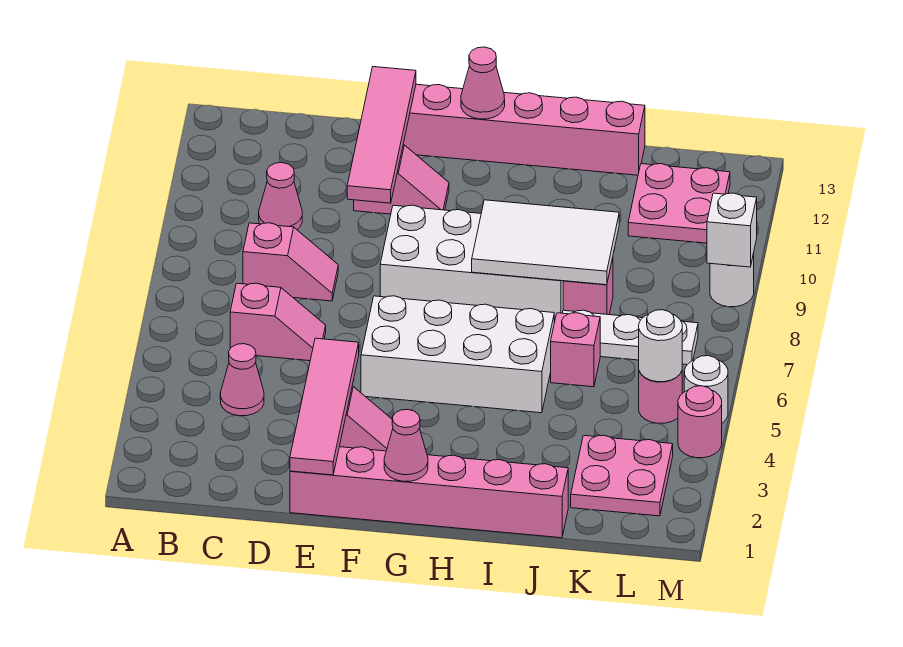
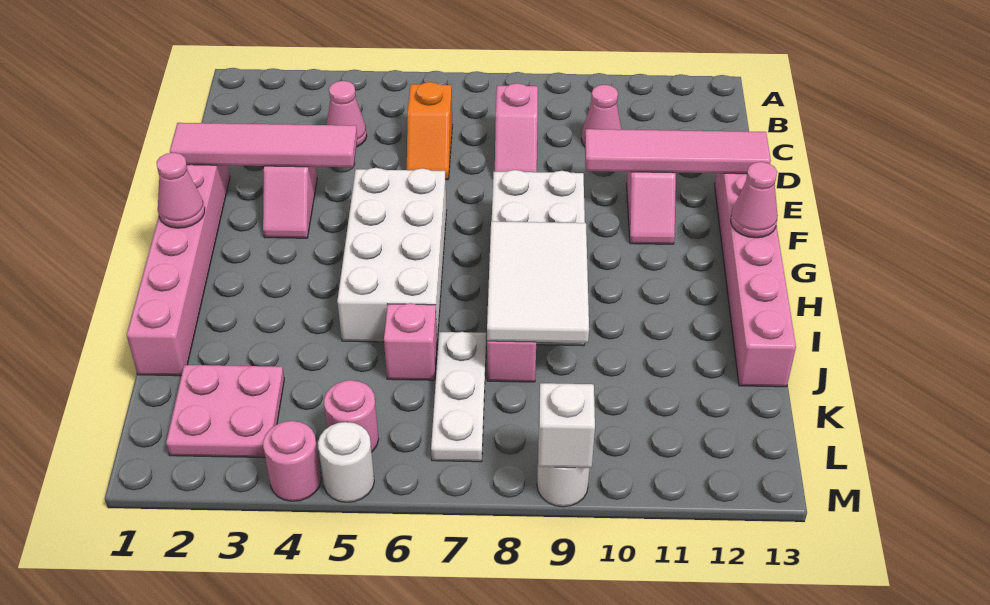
pink 1x2 slope [230,283,326,361] -> orange 1x2 slope [407,82,452,180]
pink 2x2 plate [628,164,730,243] -> none
white 1x1 round brick [639,310,682,382] -> none

